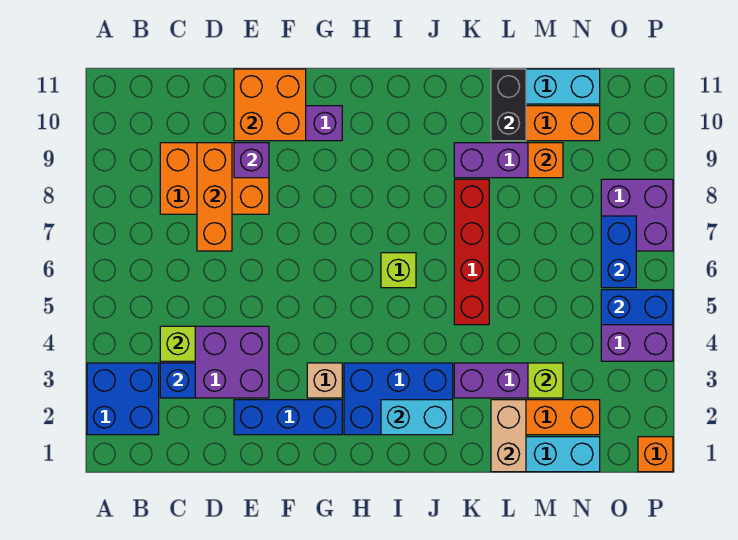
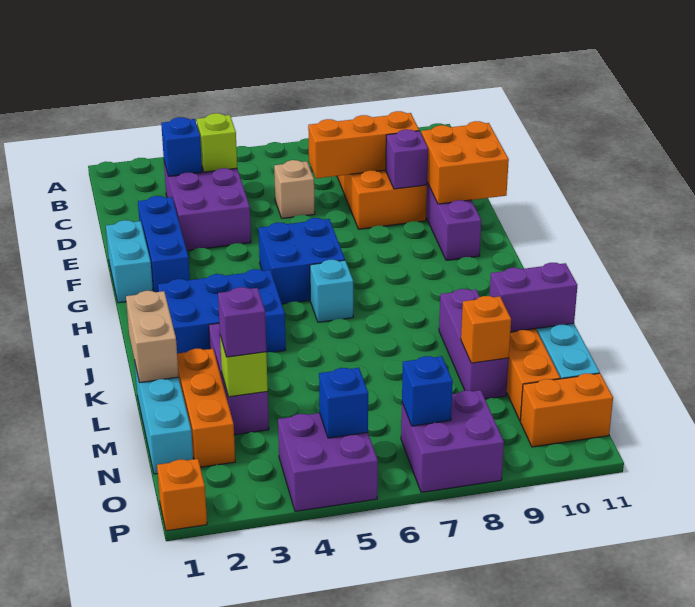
blue 2x2 brick [87,363,159,435] -> blue 2x2 brick moved to [259,218,345,304]
tan 1x1 brick [307,363,342,398] -> tan 1x1 brick moved to [274,160,315,218]
blue 2x3 brick [344,363,453,435] -> blue 2x3 brick turned to [158,269,286,353]
cyan 1x2 brick [381,400,453,435] -> cyan 1x2 brick moved to [106,220,153,303]
lime 1x1 brick [381,253,416,288] -> cyan 1x1 brick [310,260,353,322]
red 1x4 brick [454,179,489,325] -> none
tan 1x2 brick [491,400,526,472] -> tan 1x2 brick turned to [126,291,179,383]
black 1x2 brick [491,69,526,141] -> purple 1x2 brick [490,263,577,332]
none -> purple 1x1 brick [218,287,266,357]
blue 1x2 brick [601,290,673,325] -> blue 1x1 brick [319,368,368,438]
blue 1x2 brick [601,216,636,288] -> blue 1x1 brick [402,356,453,426]
none -> orange 1x2 brick [520,373,613,447]

